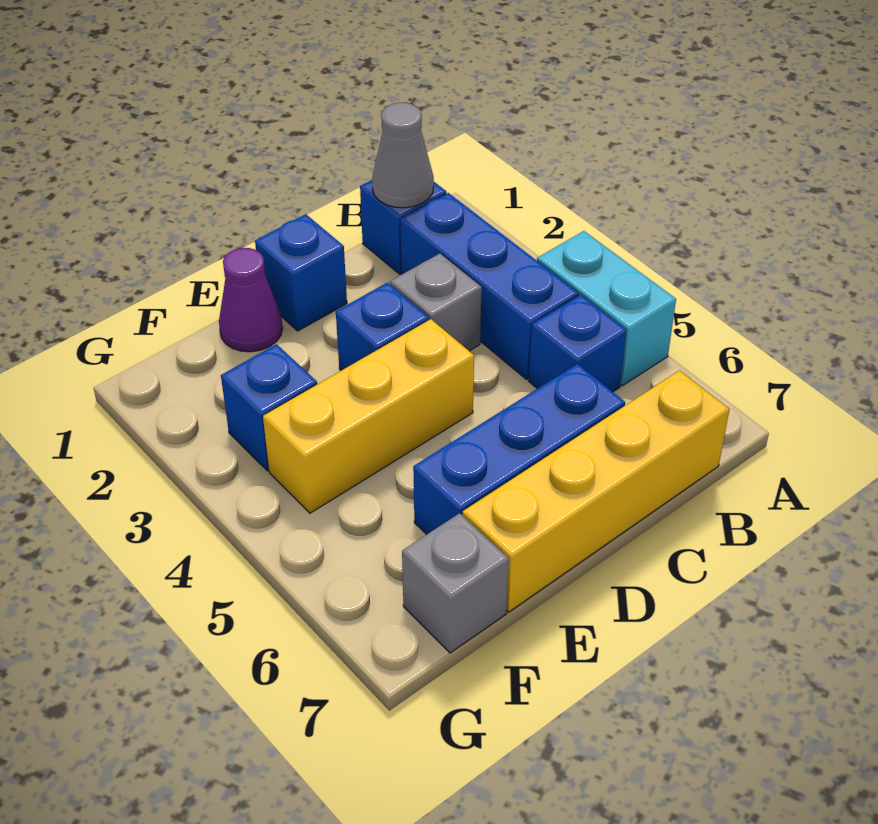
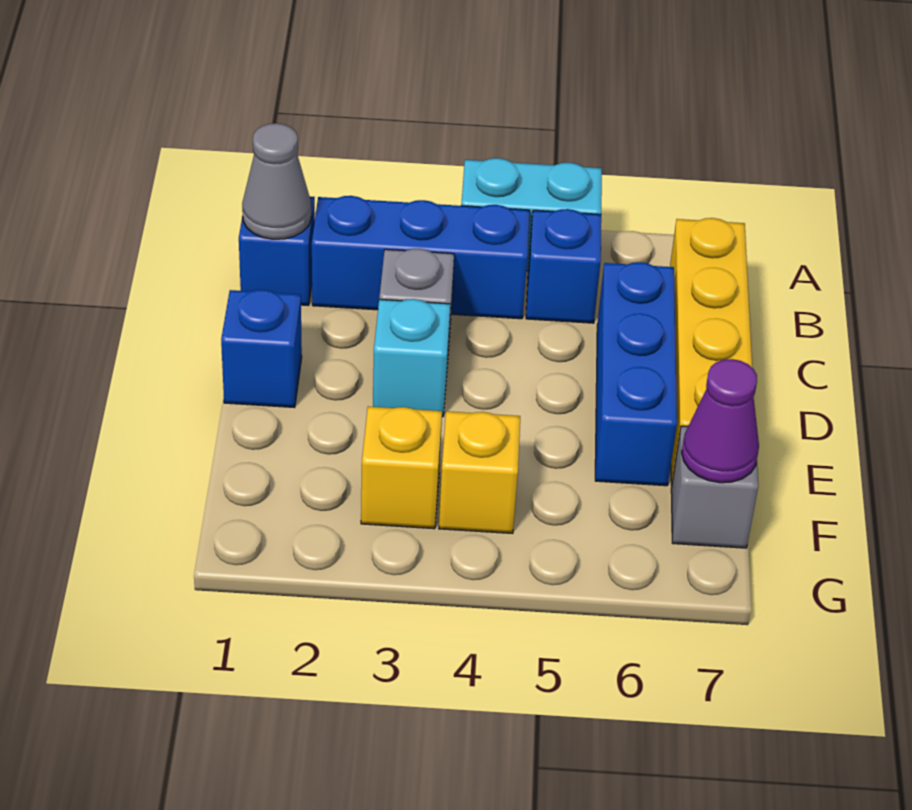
blue 1x1 brick [336,283,429,371] -> cyan 1x1 brick [373,299,450,417]
yellow 1x3 brick [263,319,474,513] -> yellow 1x1 brick [439,411,520,533]
purple 1x1 cone [219,248,283,352] -> purple 1x1 cone moved to [682,359,759,483]
blue 1x1 brick [221,344,317,471] -> yellow 1x1 brick [361,407,442,529]

